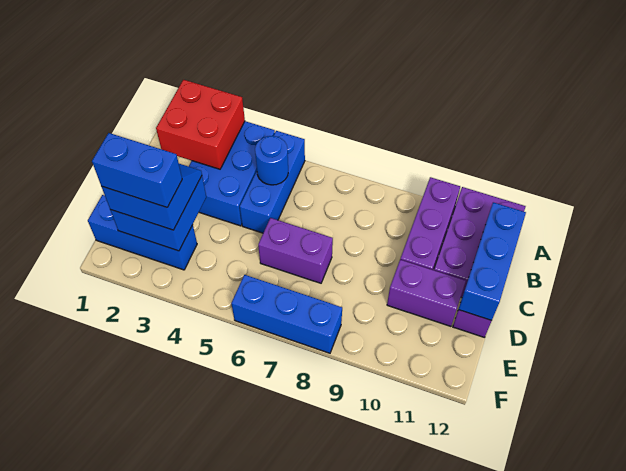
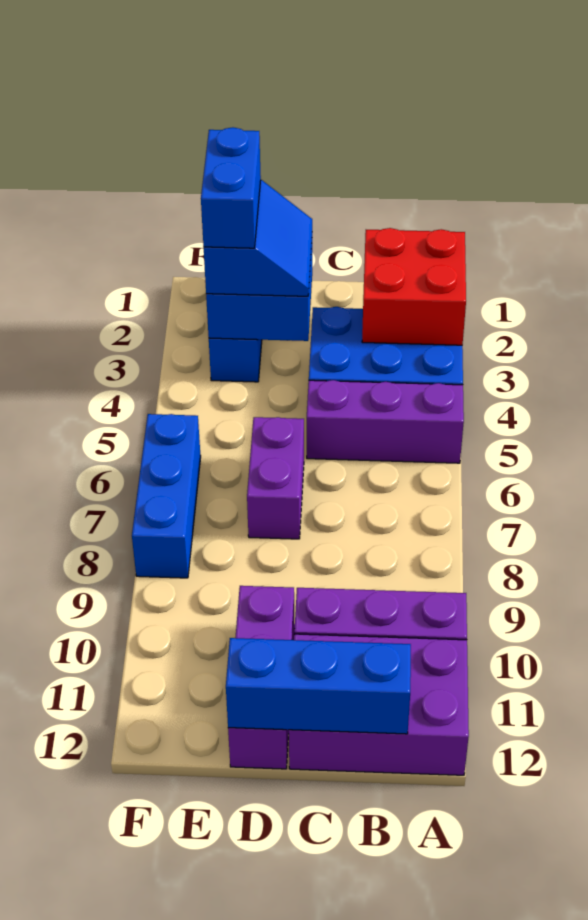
blue 1x3 brick [240,131,305,233] -> purple 1x3 brick [307,380,464,463]
blue 1x1 round brick [255,136,288,185] -> none

